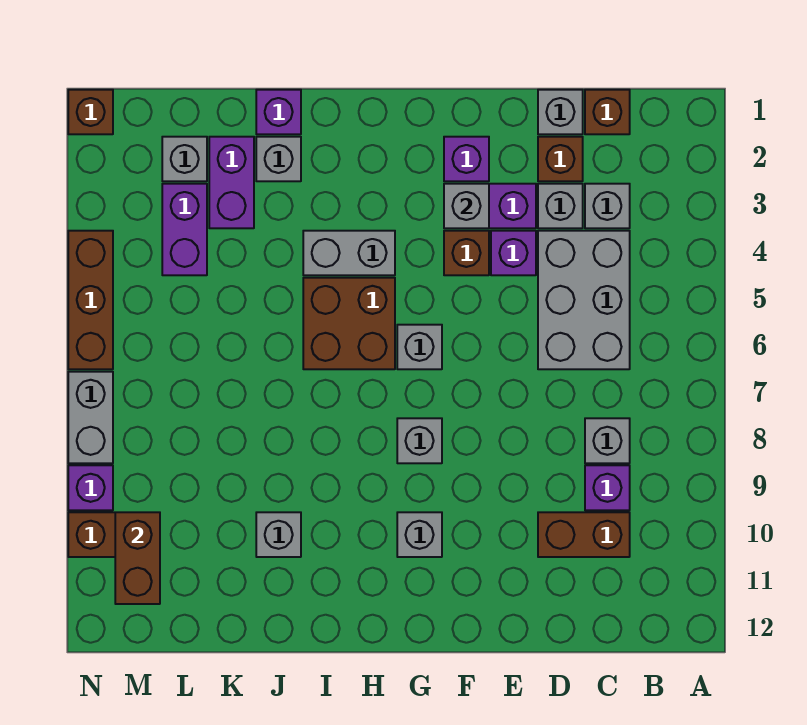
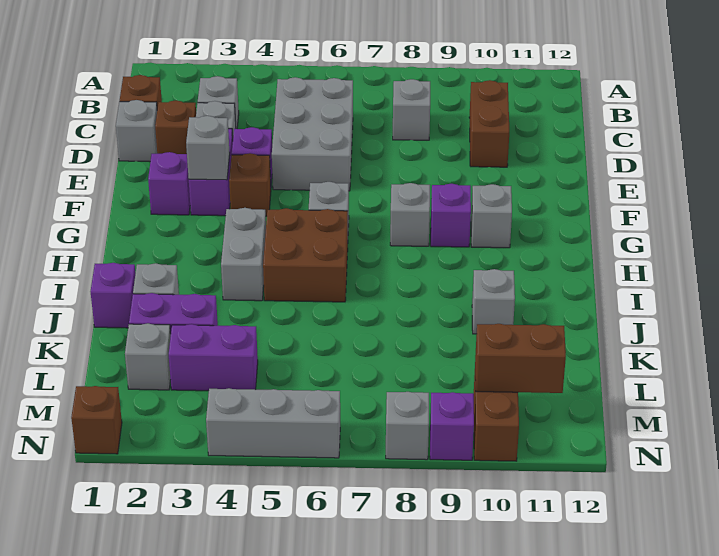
grey 2x3 brick [538,231,630,369] -> grey 2x3 brick turned to [272,77,353,191]
purple 1x1 brick [585,465,630,510] -> purple 1x1 brick moved to [431,184,471,247]
brown 1x3 brick [68,231,113,369] -> grey 1x3 brick [206,388,340,458]
grey 1x2 brick [68,372,113,463] -> grey 1x1 brick [386,392,429,460]

